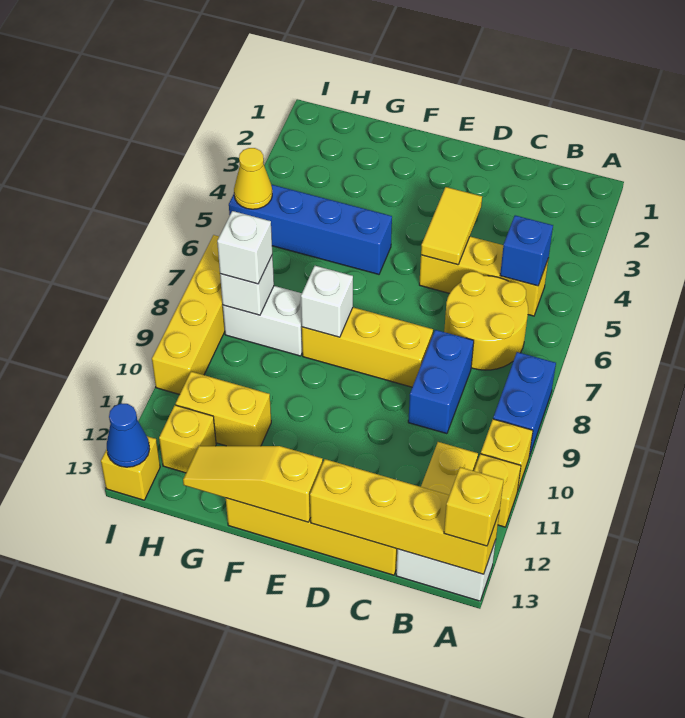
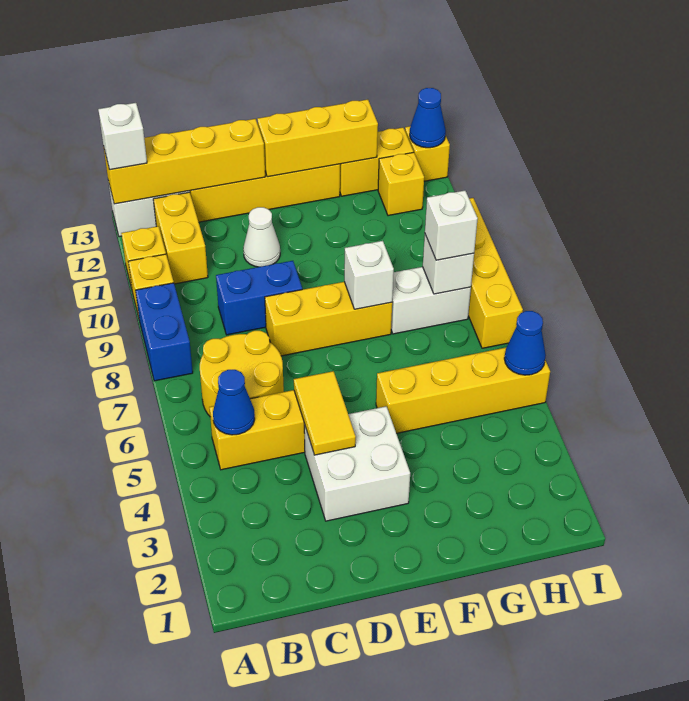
yellow 1x1 brick [444,467,504,546] -> white 1x1 brick [98,103,147,170]
blue 1x1 brick [500,215,553,286] -> blue 1x1 cone [213,370,255,435]
blue 1x2 brick [408,330,474,434] -> blue 1x2 brick turned to [216,261,302,335]
none -> white 2x2 brick [304,406,410,521]
none -> white 1x1 cone [243,207,280,267]
yellow 1x3 slope [183,446,323,522] -> yellow 1x3 brick [257,99,378,177]
blue 1x4 brick [229,185,392,274] -> yellow 1x4 brick [376,348,550,433]
yellow 1x2 brick [176,372,271,446] -> yellow 1x2 brick moved to [340,128,414,196]
yellow 1x1 cone [234,148,272,209] -> blue 1x1 cone [504,311,546,375]

